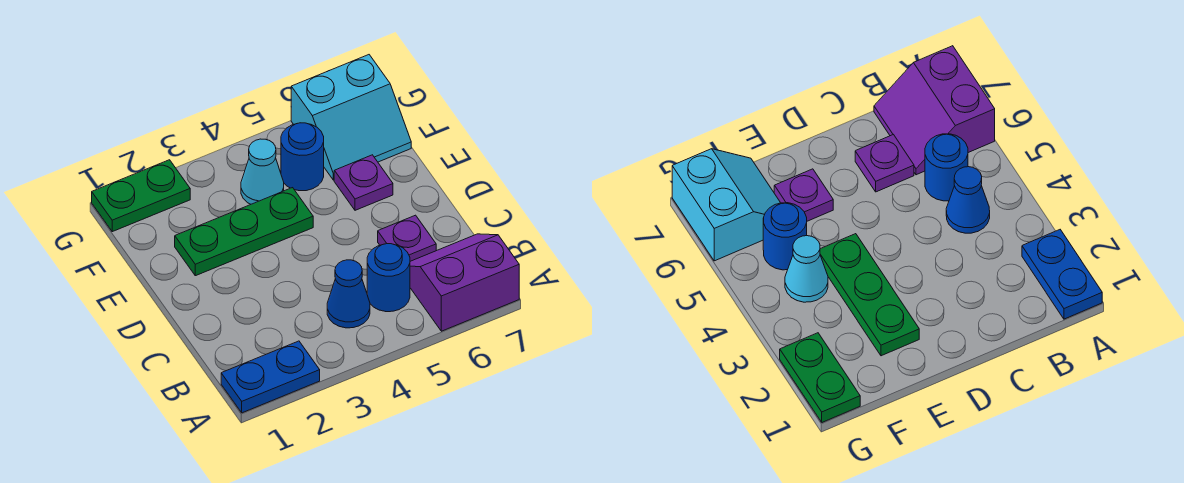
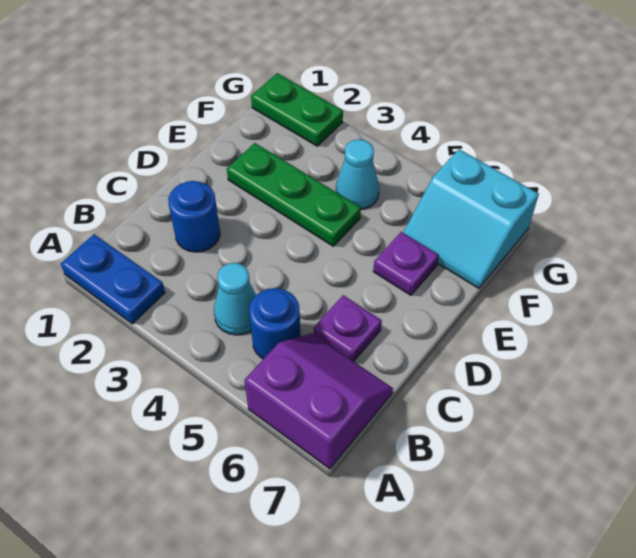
blue 1x1 cone [327,260,370,328] -> cyan 1x1 cone [214,263,256,335]
blue 1x1 round brick [281,123,324,191] -> blue 1x1 round brick moved to [168,181,220,252]

